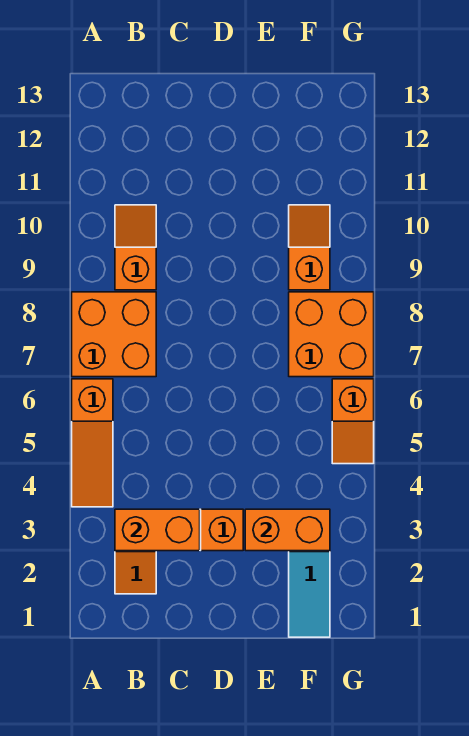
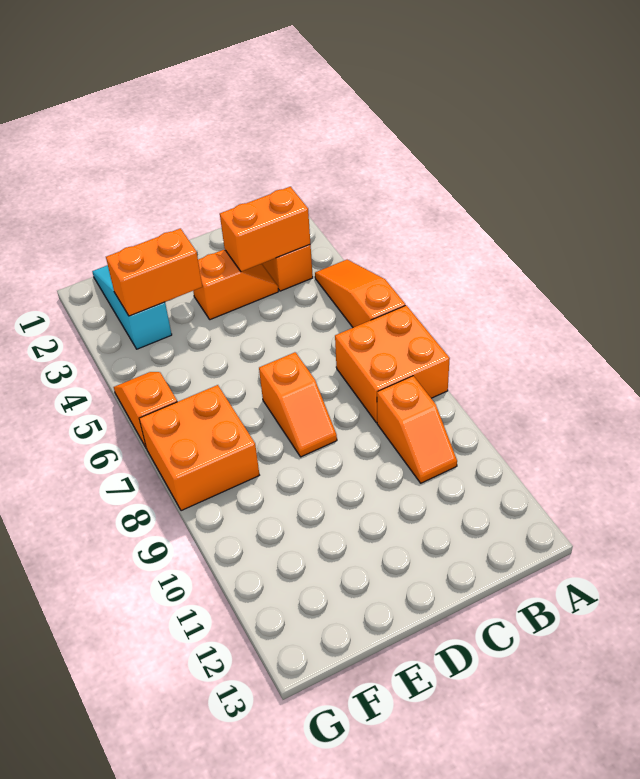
orange 1x2 slope [289,205,330,290] -> orange 1x2 slope moved to [259,352,337,457]

